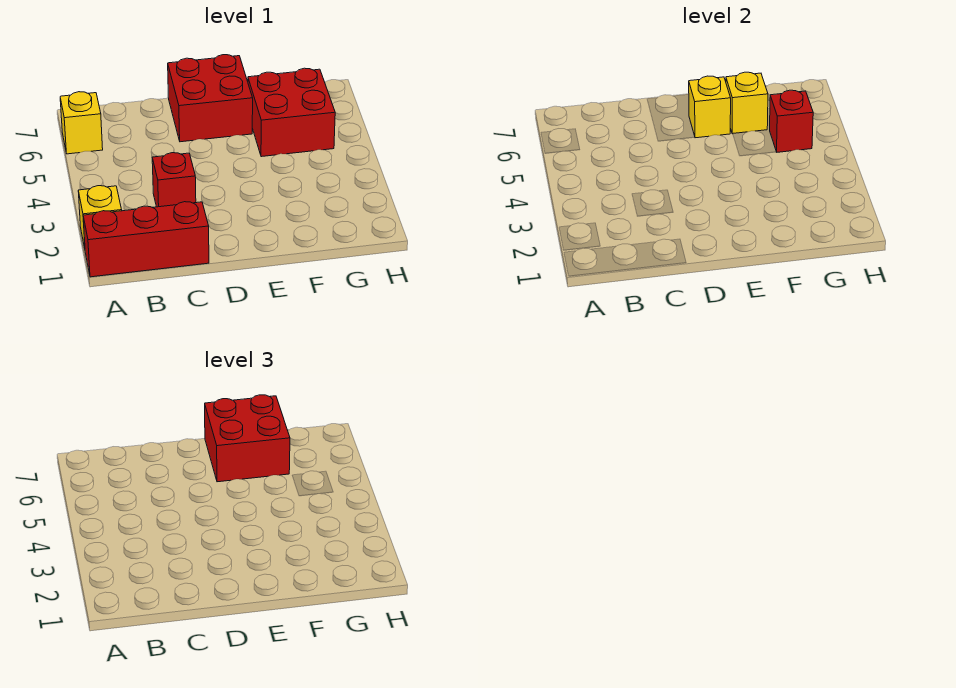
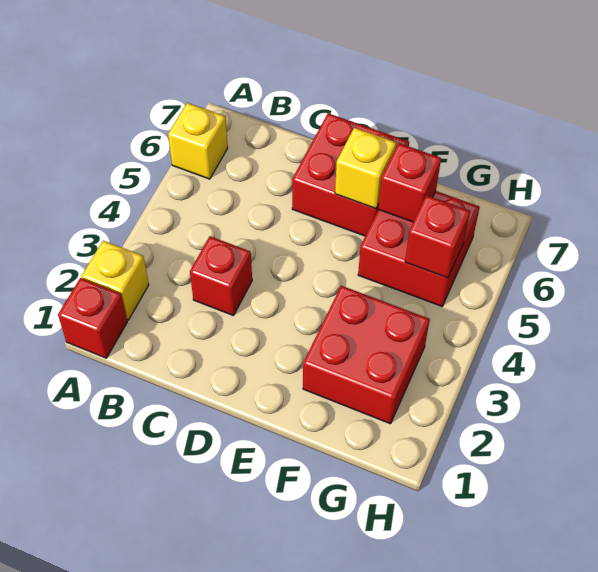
red 1x3 brick [83,202,209,277] -> red 1x1 brick [58,278,127,358]
red 2x2 brick [205,395,290,482] -> red 2x2 brick moved to [303,286,430,424]
yellow 1x1 brick [726,72,768,134] -> red 1x1 brick [378,143,441,222]

